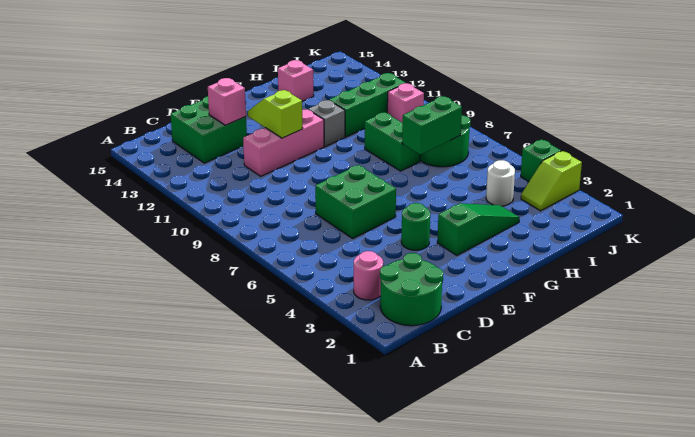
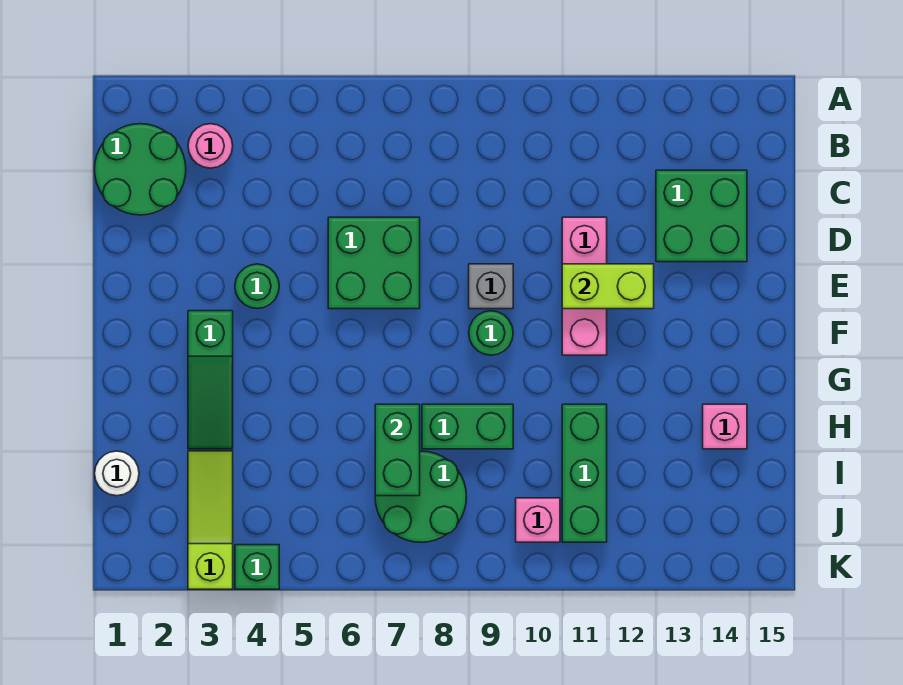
pink 1x1 brick [208,78,246,125] -> none
lime 1x2 slope [248,90,303,138] -> lime 1x2 brick [562,264,654,309]
none -> green 1x1 round brick [469,311,513,355]
grey 1x1 brick [308,100,345,147] -> grey 1x1 brick moved to [469,264,513,309]
white 1x1 round brick [486,160,515,206] -> white 1x1 round brick moved to [95,451,139,496]
lime 1x2 slope [521,151,582,211] -> lime 1x3 slope [188,451,233,589]

